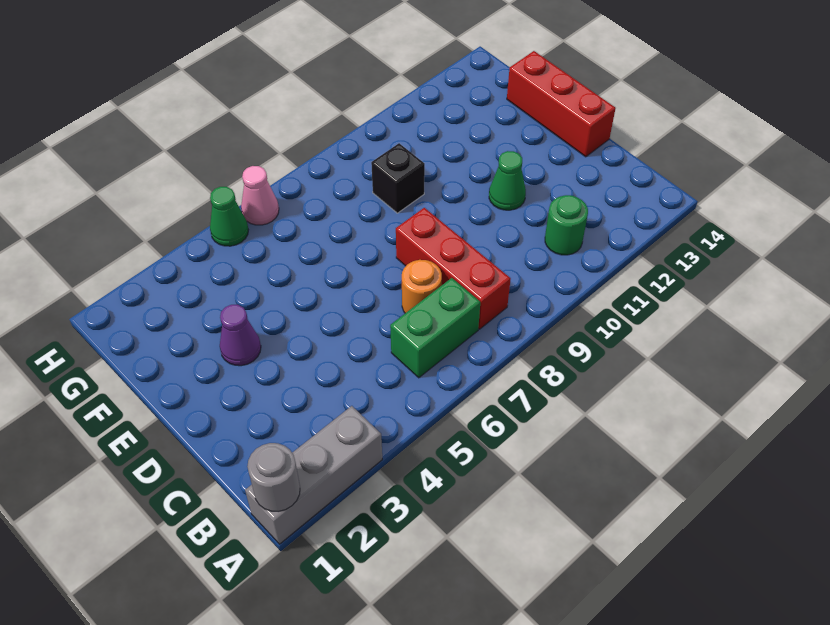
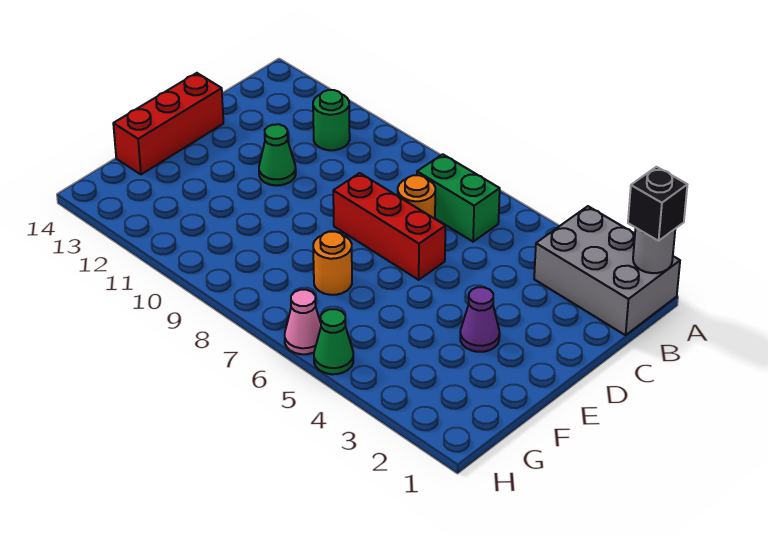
grey 1x3 brick [245,406,382,544] -> grey 2x3 brick [534,206,680,335]
red 1x3 brick [396,208,511,329] -> red 1x3 brick turned to [333,173,445,280]
none -> orange 1x1 round brick [313,232,352,295]
black 1x1 brick [371,143,425,213] -> black 1x1 brick moved to [628,167,687,241]

